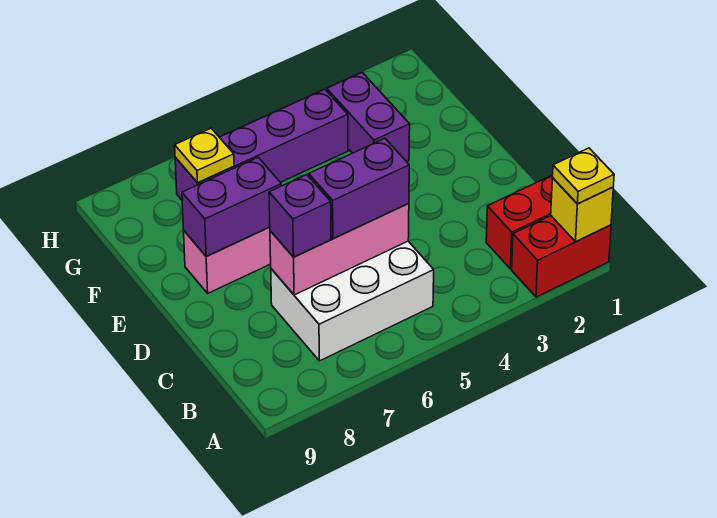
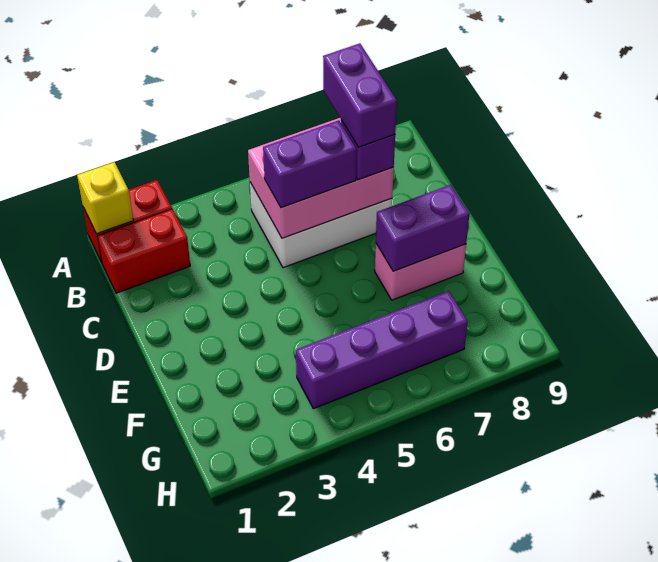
yellow 1x1 plate [552,148,614,204] -> none
pink 1x3 brick [270,203,409,295] -> pink 2x3 brick [248,118,394,238]
purple 1x2 brick [327,72,410,162] -> purple 1x2 brick moved to [323,43,397,147]
yellow 1x1 plate [175,128,234,183] -> none

